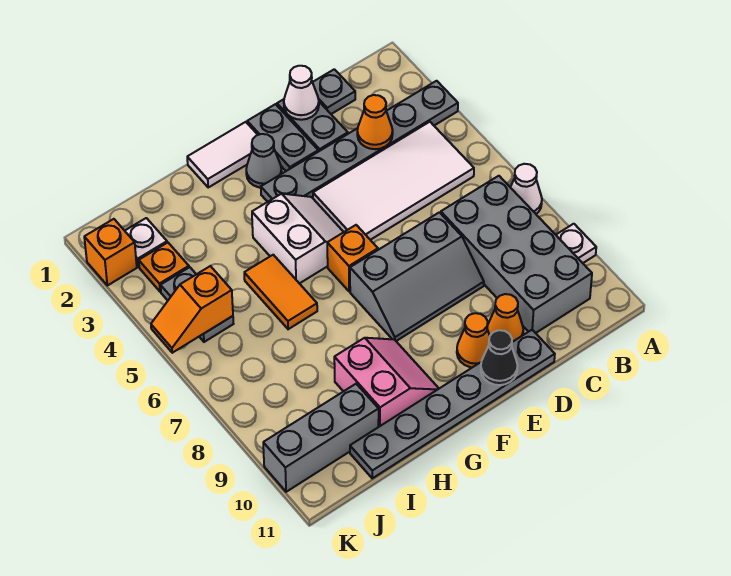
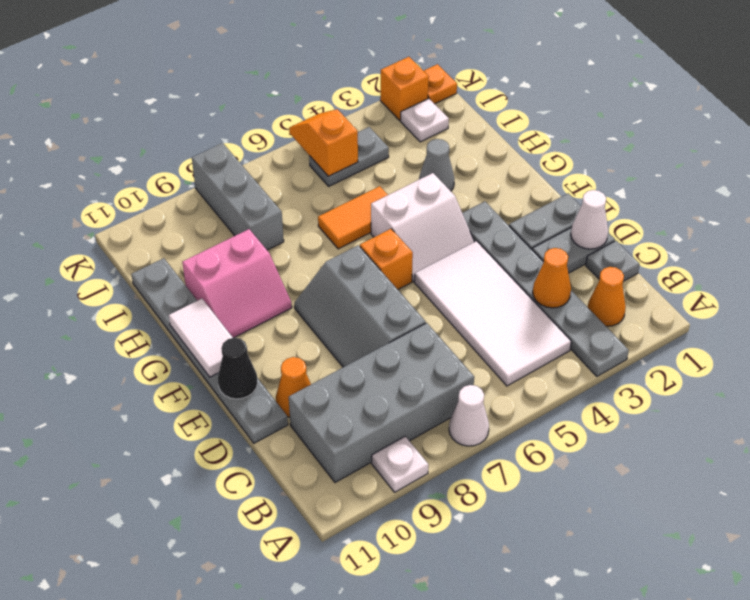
orange 1x1 cone [457,313,490,367] -> orange 1x1 cone moved to [588,267,626,326]
white 1x2 tile [187,122,258,187] -> white 1x2 tile moved to [169,299,233,377]
grey 1x1 cone [246,134,282,188] -> grey 1x1 cone moved to [419,139,454,191]
grey 1x3 brick [263,384,379,492] -> grey 1x3 brick moved to [192,143,284,250]
orange 1x1 plate [139,243,189,292] -> orange 1x1 plate moved to [424,64,457,104]

